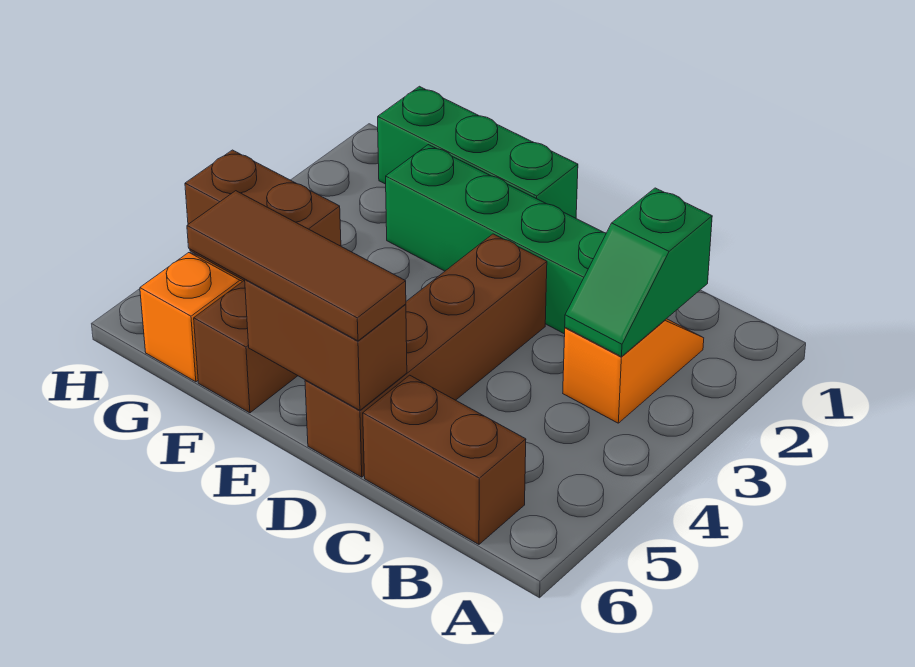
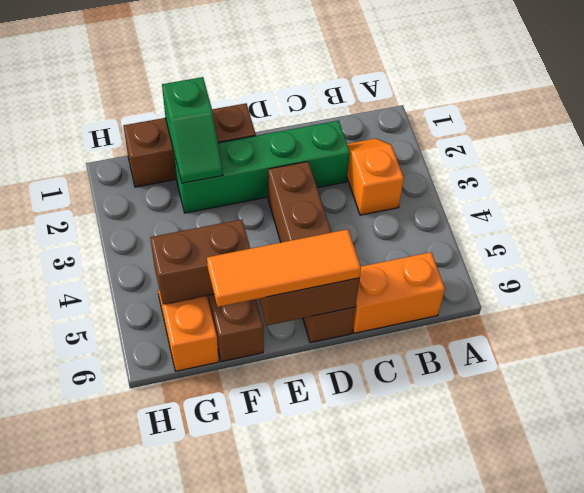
green 1x2 slope [565,188,712,357] -> green 1x2 slope moved to [162,77,223,183]
brown 1x2 brick [363,375,526,544] -> orange 1x2 brick [352,252,445,333]
brown 1x3 tile [187,191,406,341] -> orange 1x3 tile [207,229,361,307]
green 1x3 brick [378,86,578,218] -> brown 1x3 brick [123,103,256,187]

